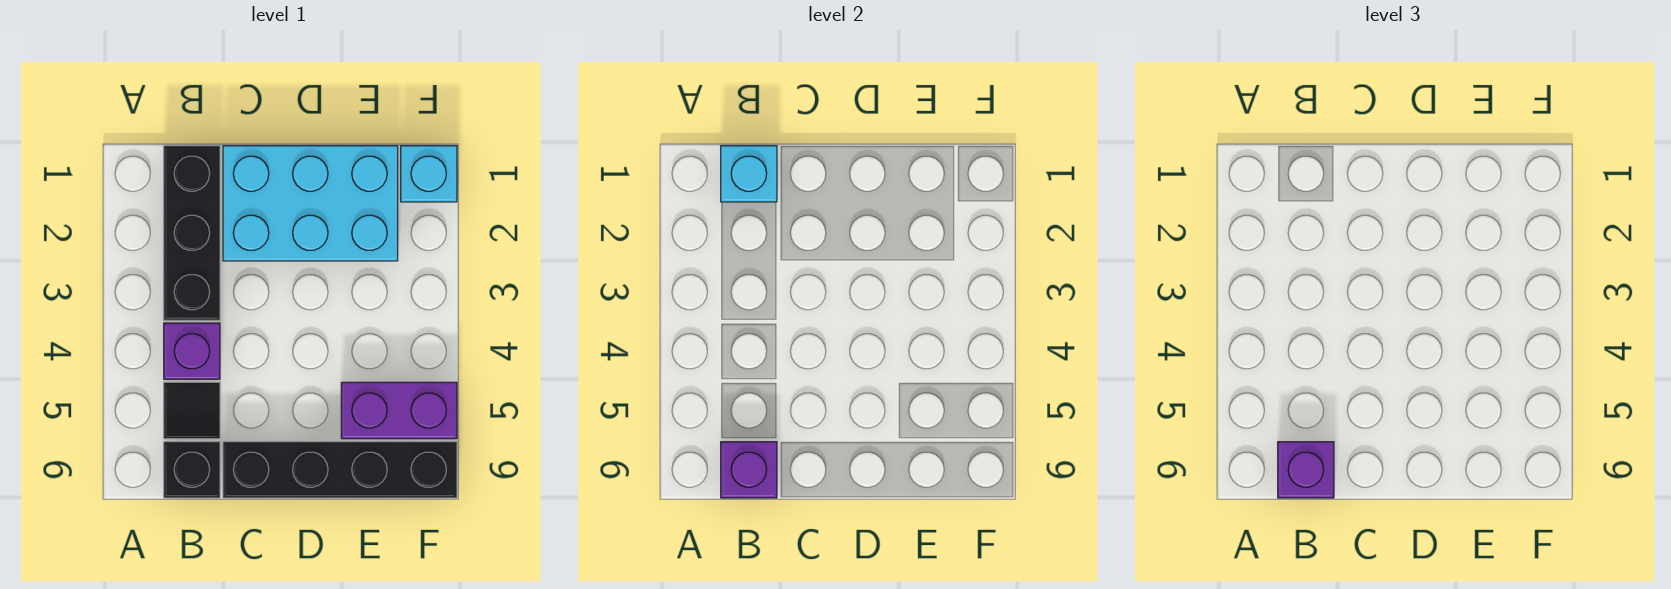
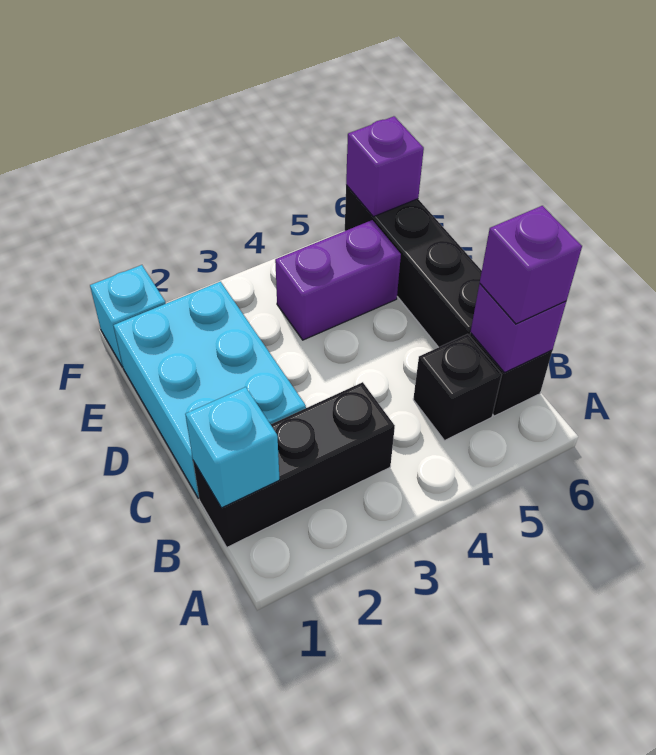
purple 1x1 brick [164,323,220,379] -> purple 1x1 brick moved to [346,116,424,217]
black 1x1 tile [164,382,220,439] -> black 1x1 brick [413,334,502,440]
purple 1x2 brick [341,382,457,439] -> purple 1x2 brick turned to [275,220,401,340]

